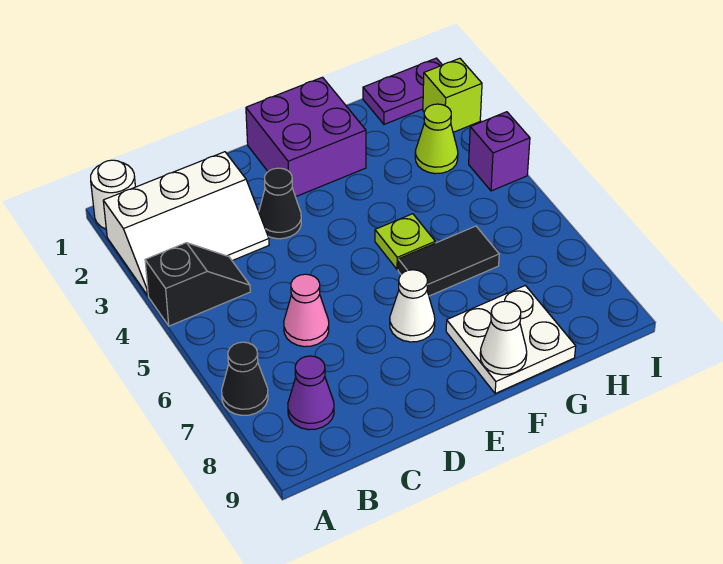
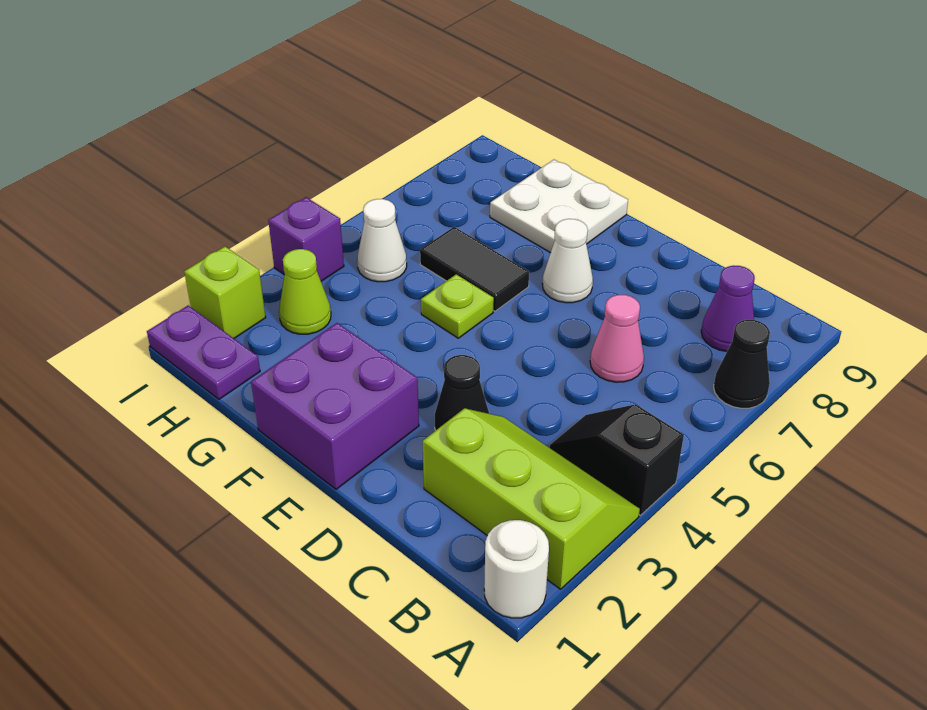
white 2x3 slope [103,152,269,295] -> lime 2x3 slope [423,408,640,589]
white 1x1 cone [480,301,527,375] -> white 1x1 cone moved to [357,199,407,282]

